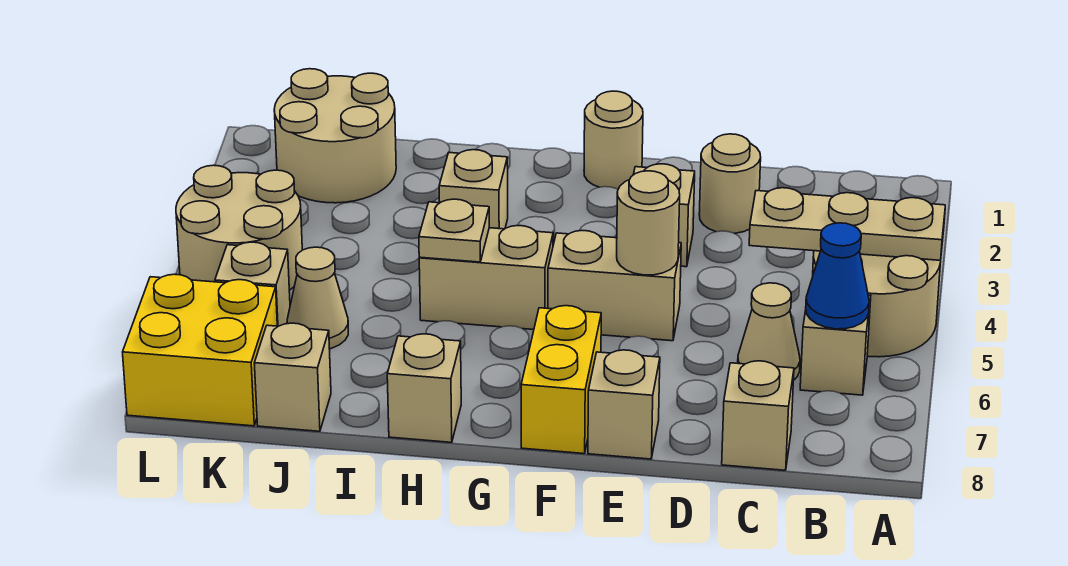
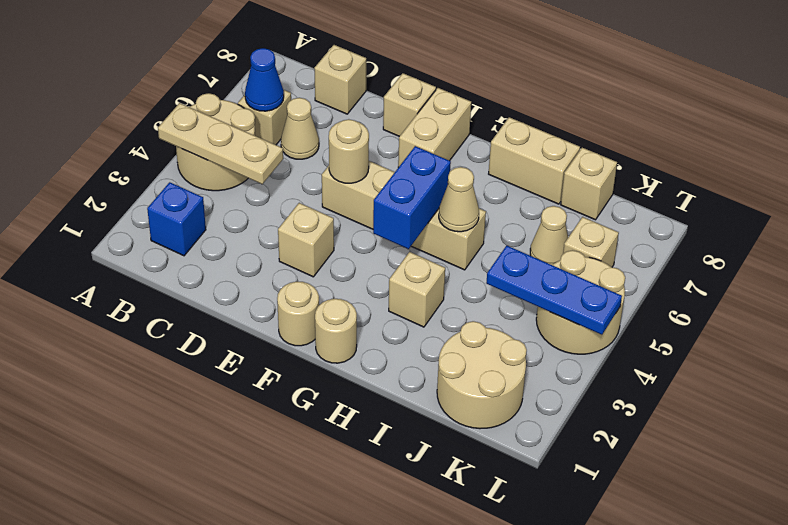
none -> blue 1x1 brick [147,182,206,256]
tan 1x1 round brick [699,134,761,233] -> tan 1x1 round brick moved to [315,299,357,363]
yellow 1x2 brick [521,306,601,454] -> tan 1x2 brick [398,88,471,167]
none -> blue 1x2 brick [373,146,451,249]
tan 1x1 plate [419,199,489,262] -> tan 1x1 cone [439,167,479,232]
tan 1x1 brick [387,334,461,442] -> tan 1x2 brick [489,117,580,204]
none -> blue 1x3 plate [486,246,622,335]
yellow 2x2 brick [123,274,277,426] -> none

